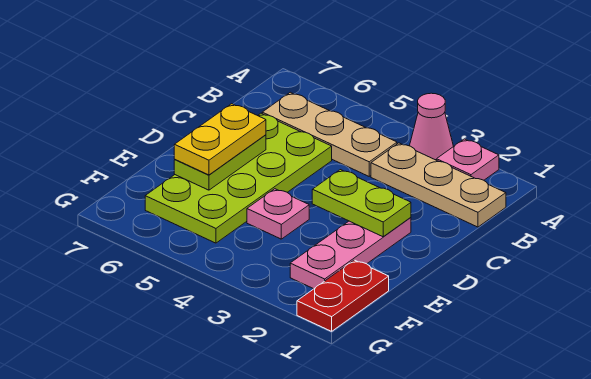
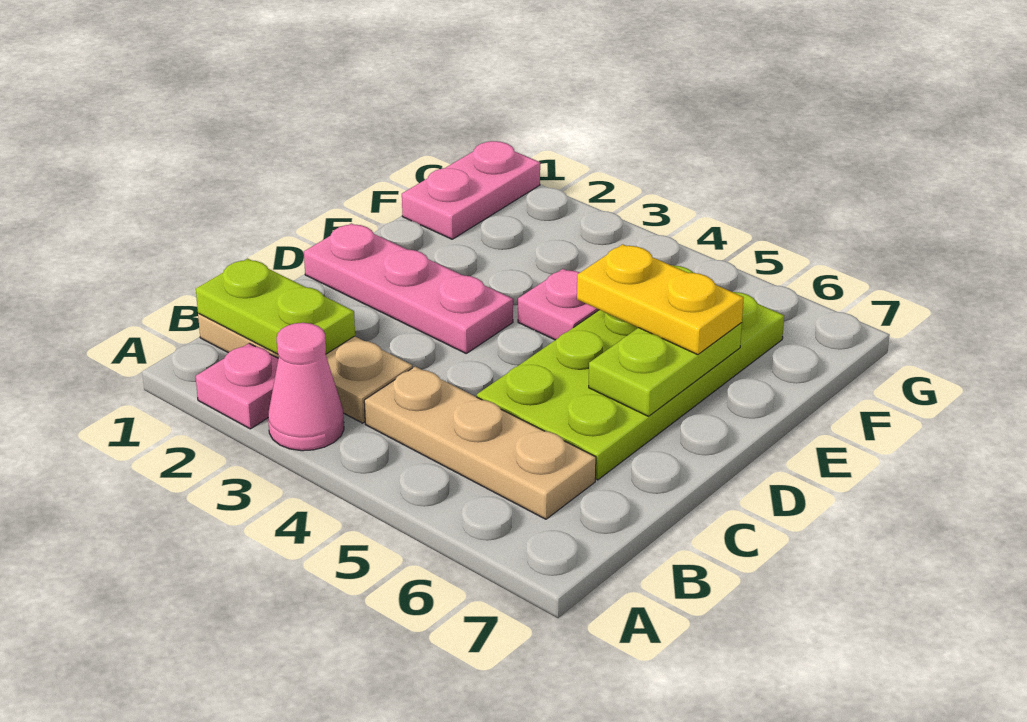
pink 1x3 plate [290,217,411,289] -> pink 1x3 plate turned to [304,223,513,353]
lime 1x2 plate [312,170,411,237] -> lime 1x2 plate moved to [196,259,355,354]
yellow 1x2 plate [174,104,266,175] -> yellow 1x2 plate turned to [577,244,744,355]
red 1x2 plate [297,260,389,331] -> pink 1x2 plate [402,141,540,239]

